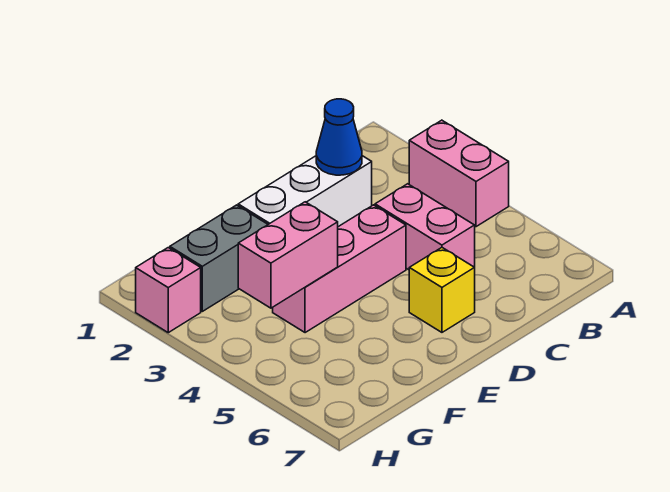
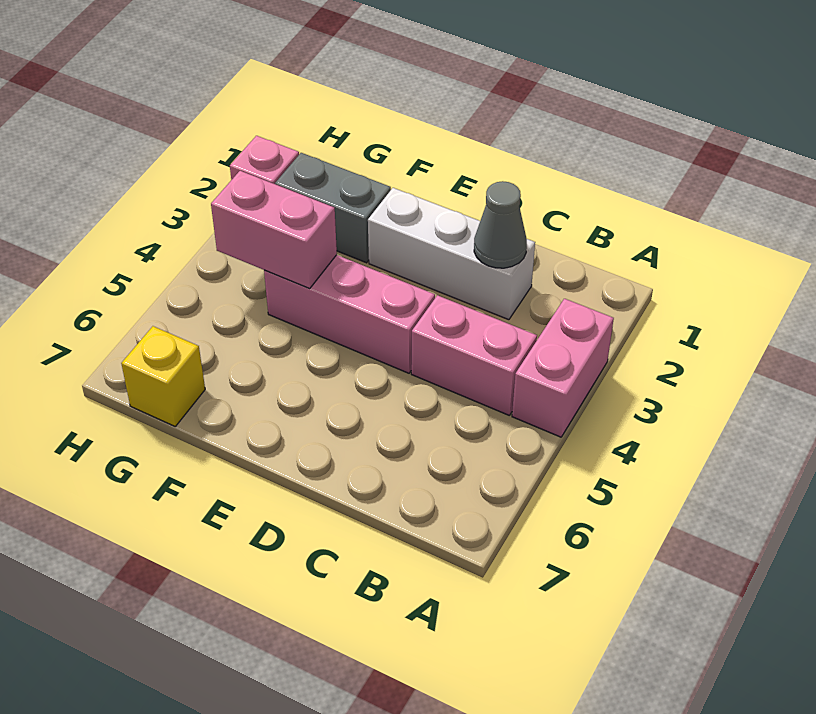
blue 1x1 cone [316,99,362,175] -> grey 1x1 cone [474,181,527,268]
pink 1x2 brick [375,184,475,270] -> pink 1x2 brick turned to [411,295,537,416]
yellow 1x1 brick [409,248,475,332] -> yellow 1x1 brick moved to [121,326,205,426]

